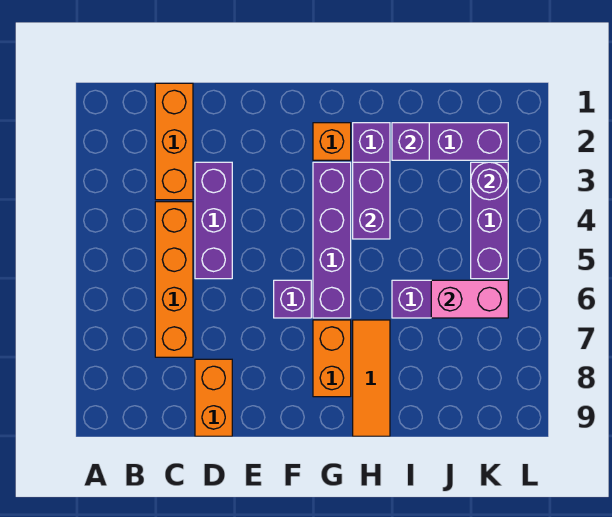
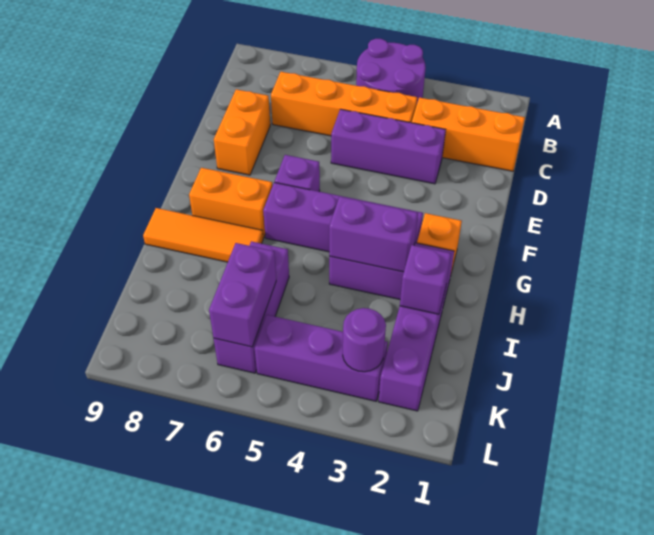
none -> purple 2x2 round brick [356,39,426,103]
orange 1x2 brick [195,359,232,436] -> orange 1x2 brick turned to [214,89,270,175]
pink 1x2 brick [431,280,508,318] -> purple 1x2 brick [209,243,276,347]

